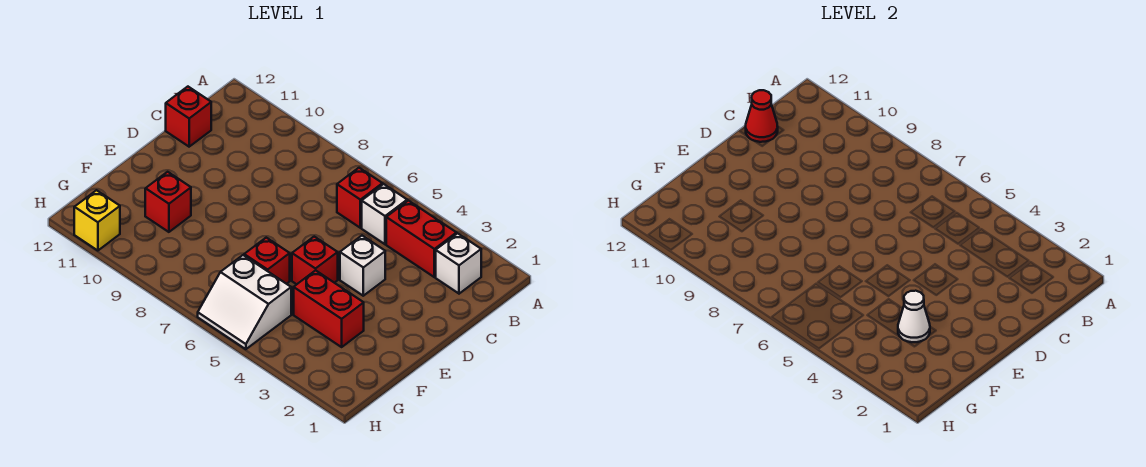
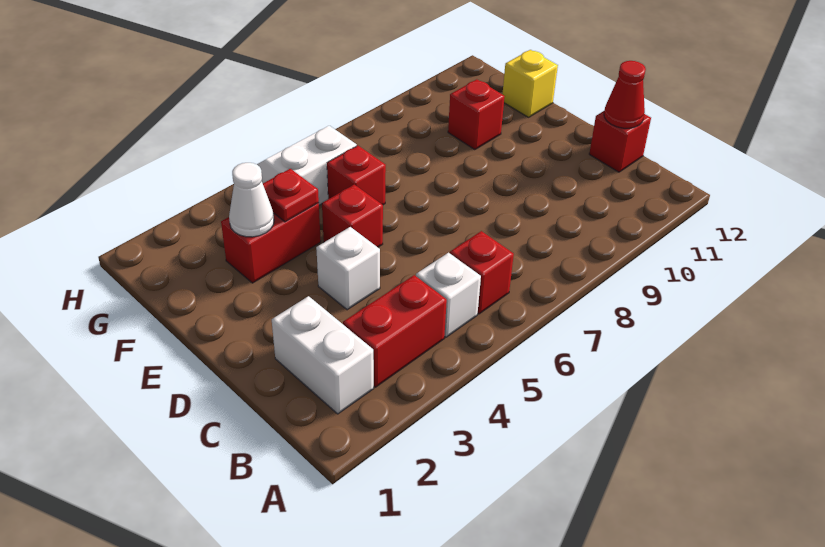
white 1x1 brick [436,233,481,294] -> white 1x2 brick [272,296,374,414]
none -> red 1x1 plate [263,169,319,222]
yellow 1x1 brick [74,190,120,251] -> yellow 1x1 brick moved to [502,50,558,117]

